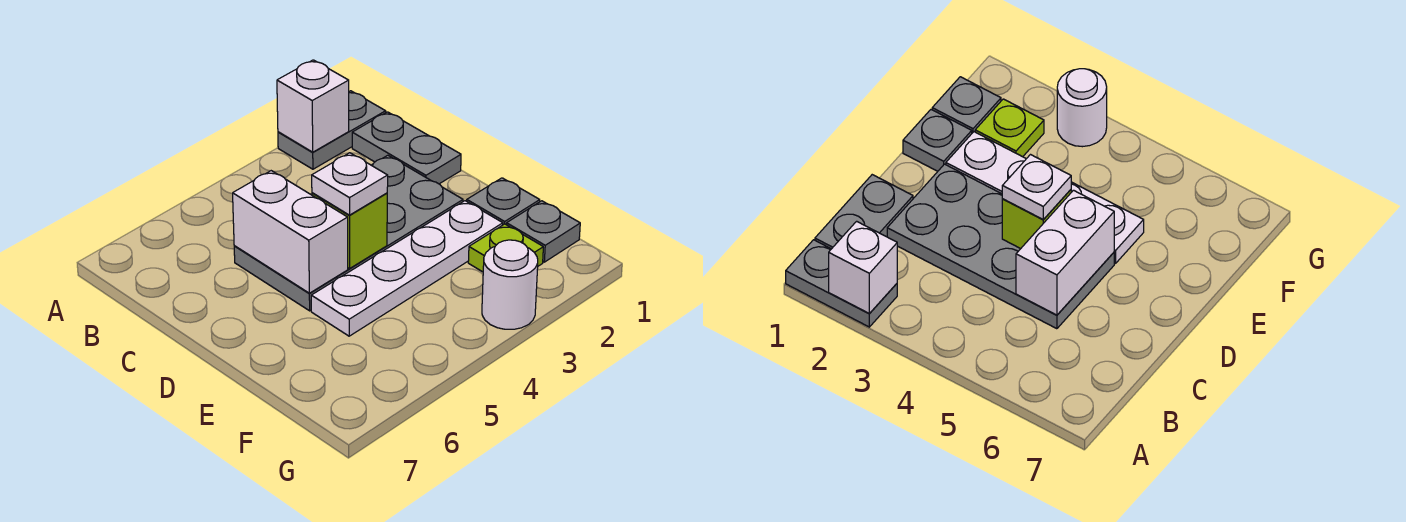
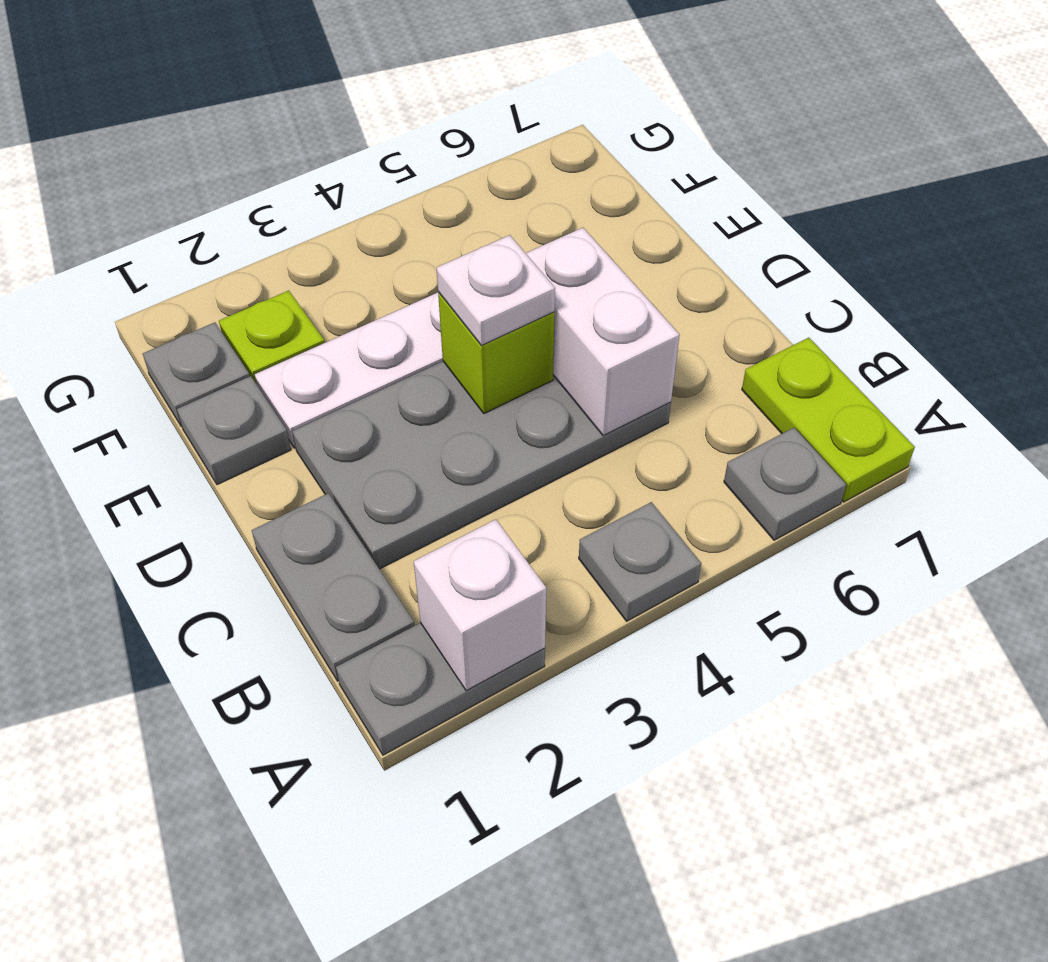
none -> grey 1x1 plate [579,502,701,621]
none -> grey 1x1 plate [724,428,846,540]
none -> lime 1x2 plate [742,338,915,502]
white 1x1 round brick [482,240,538,329] -> none

